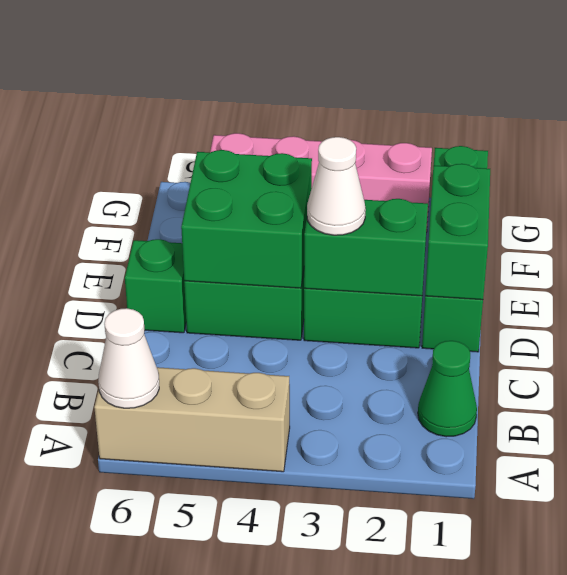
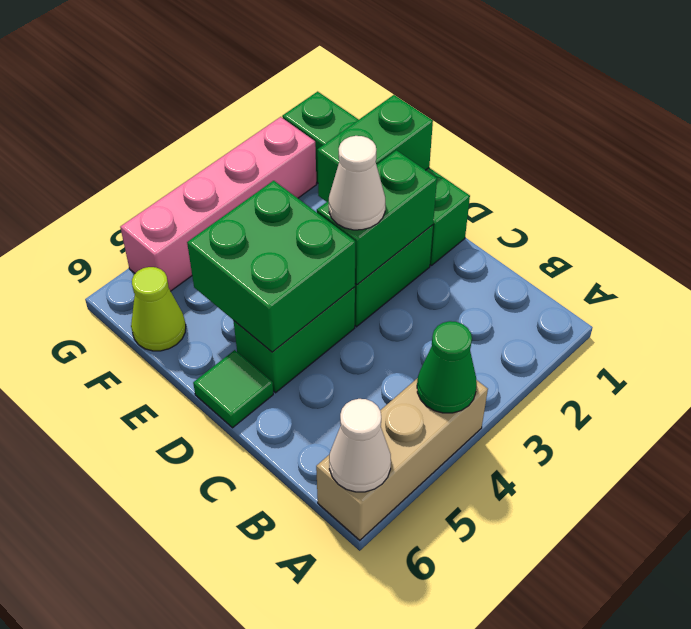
green 1x1 cone [418,341,477,437] -> green 1x1 cone moved to [417,321,477,413]
green 1x2 brick [425,164,490,300] -> green 1x2 brick turned to [317,95,433,202]
green 1x1 brick [125,239,186,333] -> green 1x1 tile [193,350,273,428]
none -> lime 1x1 cone [131,267,186,351]

